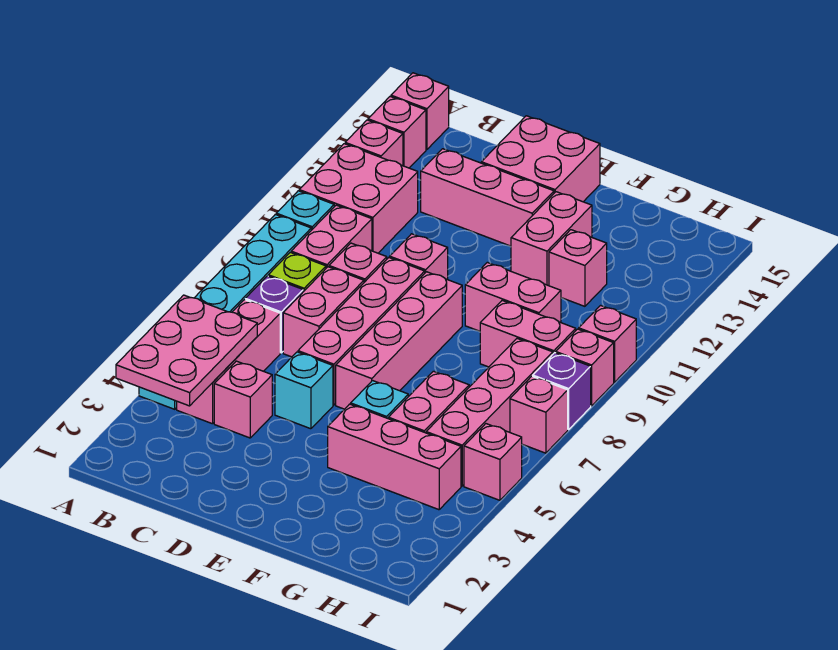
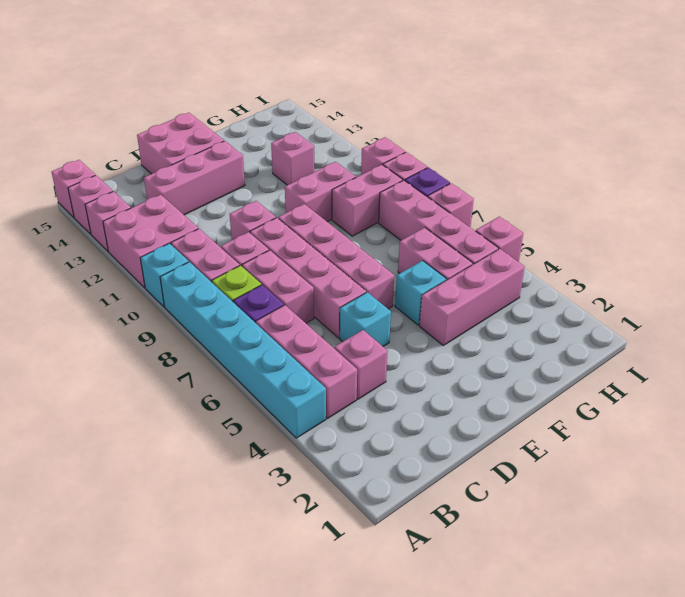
pink 2x3 plate [116,295,257,406] -> none
pink 1x2 brick [511,192,592,286] -> none

